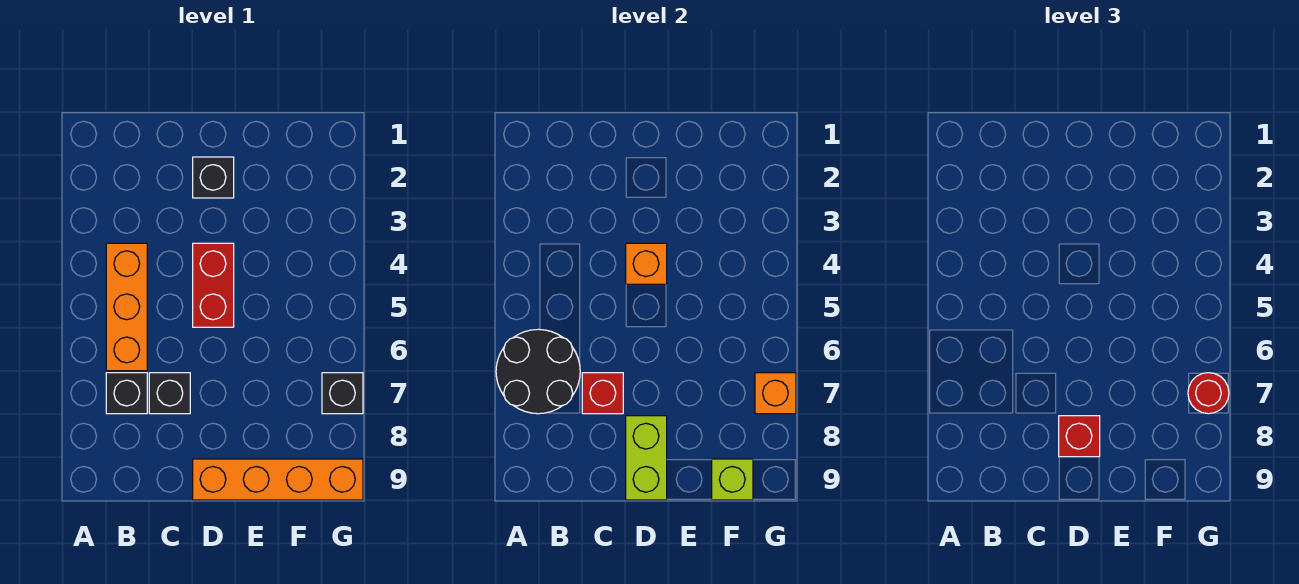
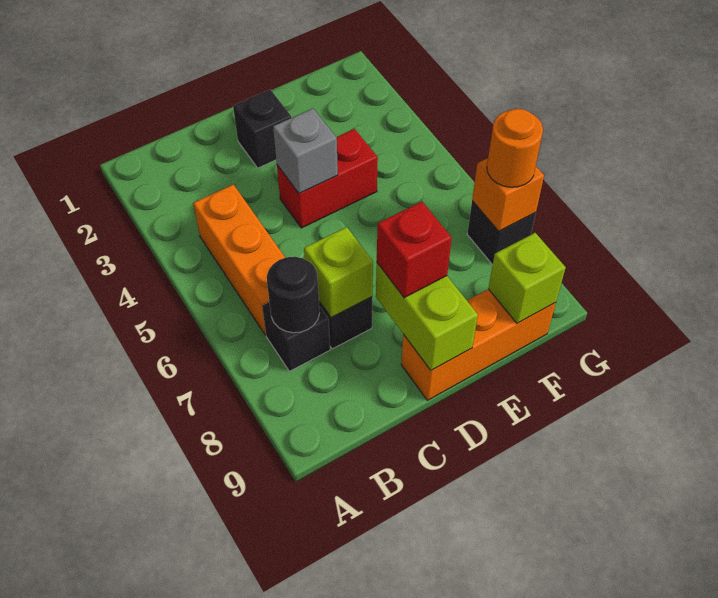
black 2x2 round brick [496,329,580,414] -> black 1x1 round brick [267,257,320,333]
red 1x1 brick [582,373,623,414] -> lime 1x1 brick [304,227,373,317]
red 1x2 brick [193,243,234,327] -> red 1x2 brick turned to [277,129,378,228]
orange 1x1 brick [626,243,667,284] -> grey 1x1 brick [273,109,338,194]
orange 1x4 brick [193,459,363,500] -> orange 1x3 brick [401,289,556,400]
red 1x1 round brick [1188,373,1229,414] -> orange 1x1 round brick [487,109,543,187]

